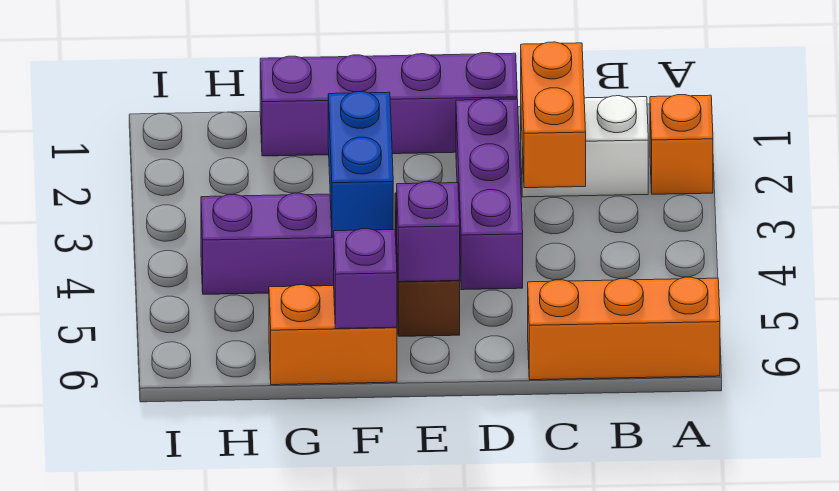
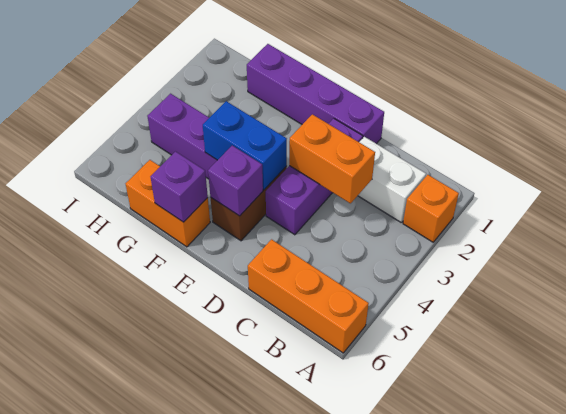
orange 1x2 brick [521,42,586,188] -> orange 1x2 brick turned to [289,114,375,203]
blue 1x2 brick [328,92,393,237] -> blue 1x2 brick turned to [203,101,287,190]

